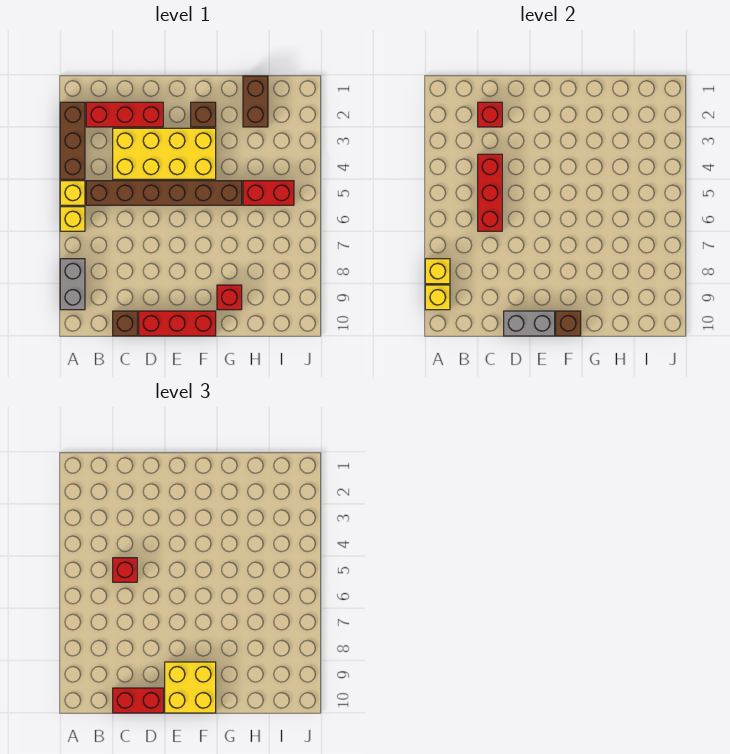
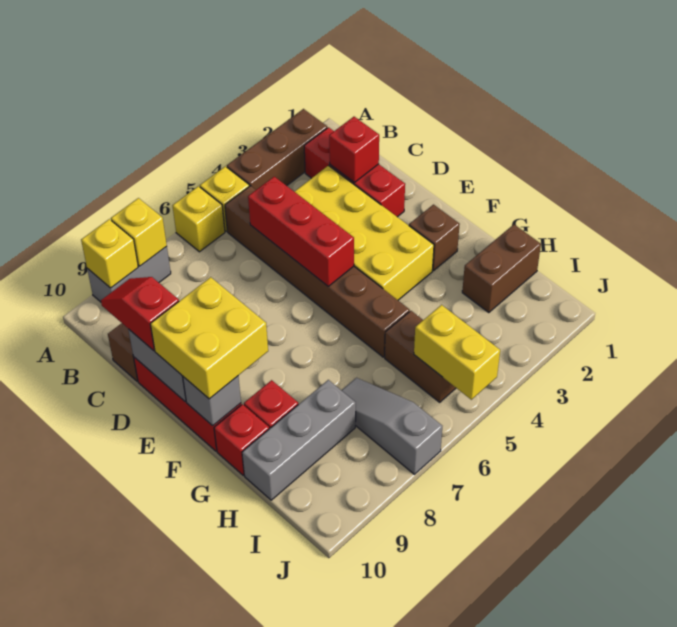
red 1x3 brick [478,154,502,231] -> red 1x3 brick turned to [248,177,354,287]
red 1x1 brick [113,558,137,582] -> red 1x1 brick moved to [214,404,269,475]
red 1x2 brick [113,688,163,713] -> red 1x2 slope [101,277,179,351]
brown 1x1 brick [556,311,581,336] -> grey 1x1 brick [183,376,241,426]
red 1x2 brick [243,181,294,205] -> brown 1x2 brick [385,311,456,402]
none -> grey 1x3 slope [341,378,442,474]
none -> grey 1x3 brick [242,380,356,500]
none -> yellow 1x2 brick [414,305,500,400]

